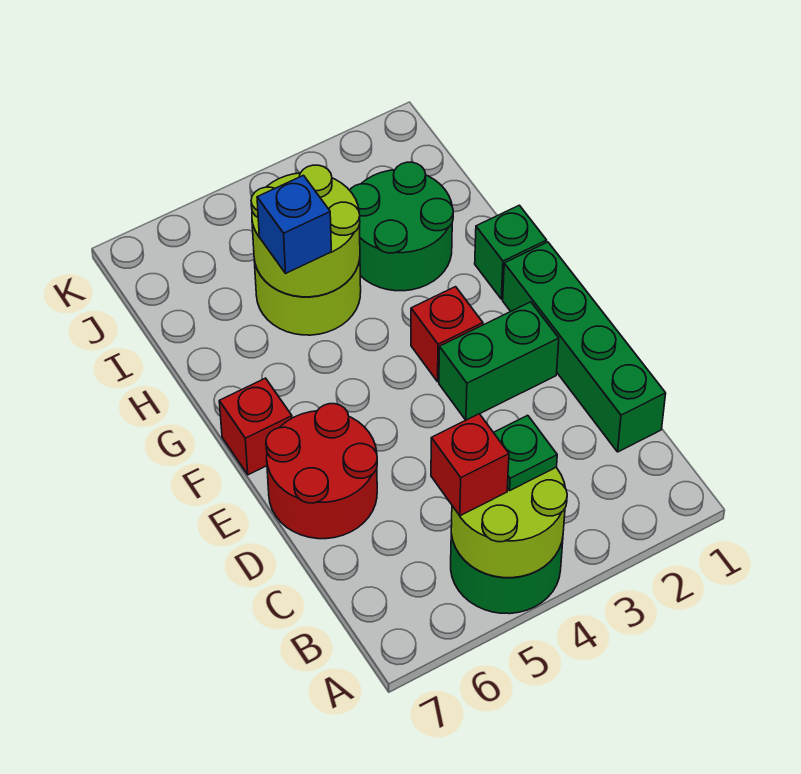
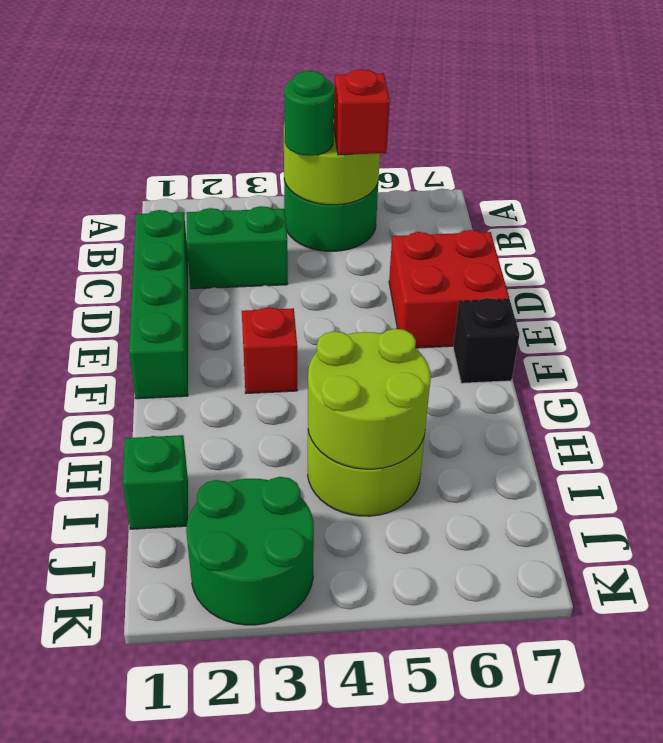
green 1x1 plate [494,415,557,490] -> green 1x1 round brick [284,71,335,156]
red 2x2 round brick [266,404,377,539] -> red 2x2 brick [389,230,509,348]
green 1x2 brick [439,302,559,420] -> green 1x2 brick moved to [187,206,288,289]
red 1x1 brick [219,378,292,475] -> black 1x1 brick [453,298,520,383]
green 1x1 brick [475,205,547,299] -> green 1x1 brick moved to [123,435,188,529]
green 2x2 round brick [350,162,453,291] -> green 2x2 round brick moved to [186,477,314,625]
blue 1x1 brick [257,175,331,273] -> none

